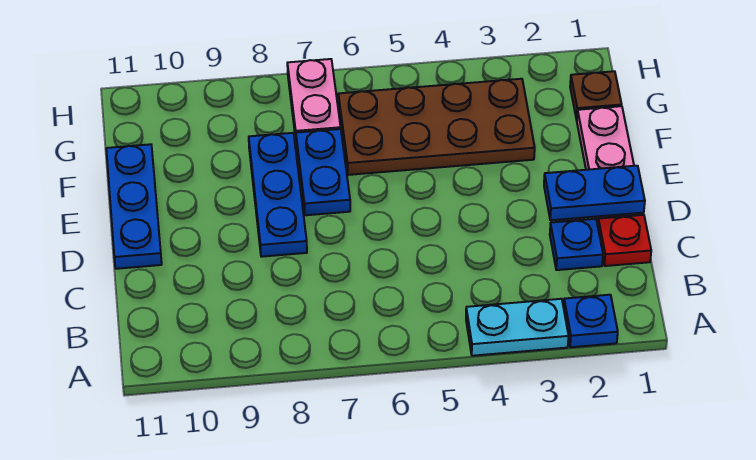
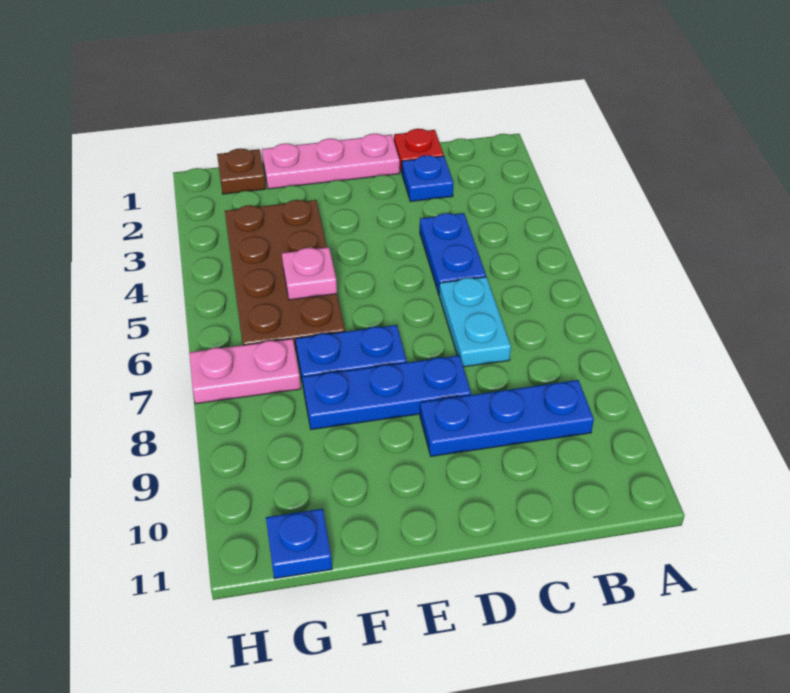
blue 1x1 plate [564,295,618,347] -> blue 1x1 plate moved to [266,509,332,579]
cyan 1x2 plate [466,299,569,356] -> cyan 1x2 plate moved to [439,277,511,367]
blue 1x2 plate [544,166,645,220] -> blue 1x2 plate moved to [420,213,486,294]
blue 1x3 plate [106,144,162,269] -> blue 1x3 plate moved to [420,380,594,456]
none -> pink 1x1 plate [282,247,337,300]

